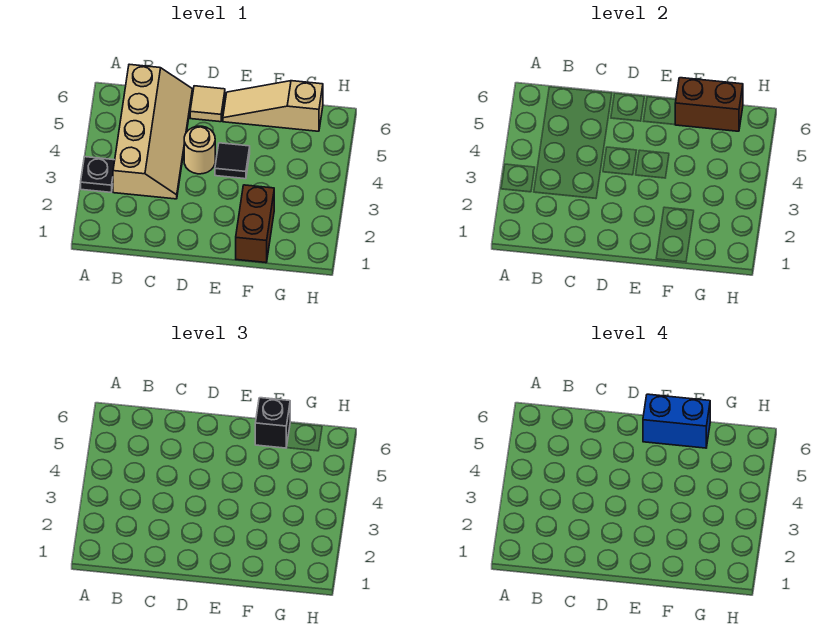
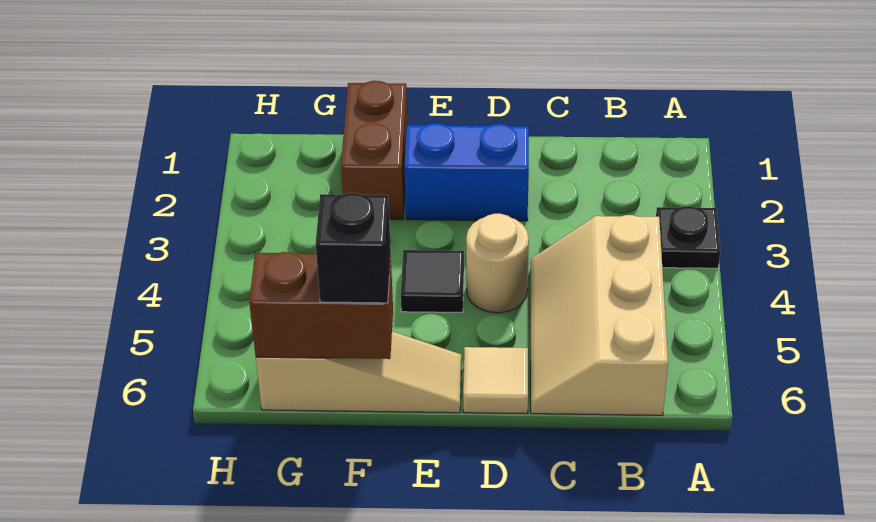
tan 2x4 slope [113,64,192,199] -> tan 2x3 slope [531,215,668,415]
blue 1x2 brick [643,394,710,448] -> blue 1x2 brick moved to [404,123,529,221]

